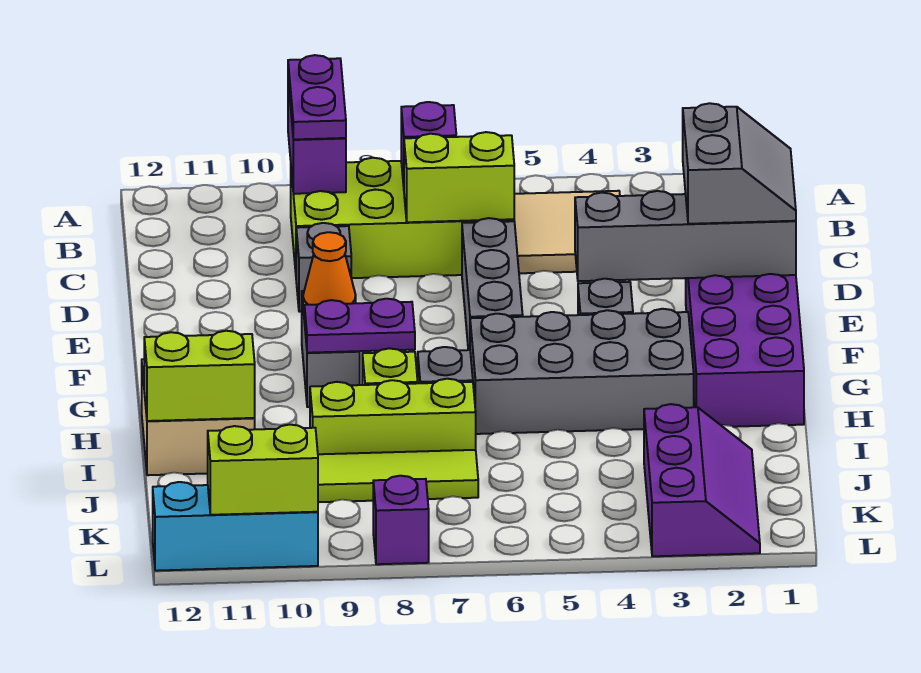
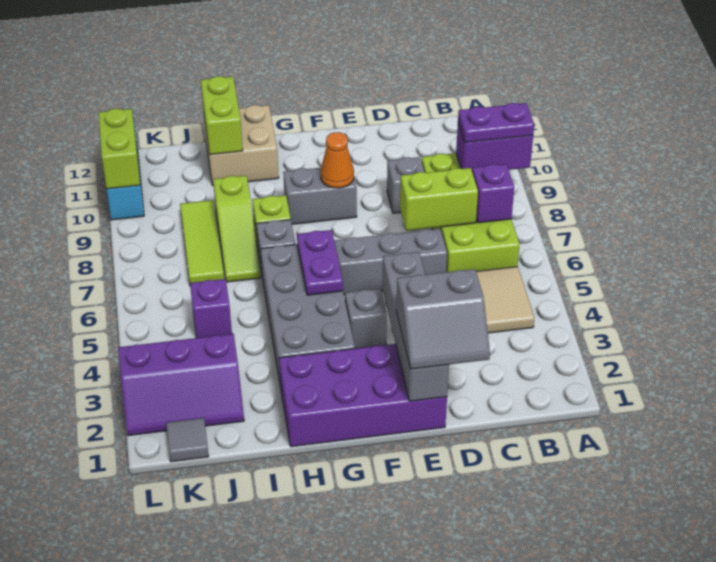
lime 1x2 brick [404,132,514,222] -> lime 1x2 brick turned to [400,168,478,231]
purple 1x2 plate [305,299,415,353] -> purple 1x2 plate moved to [297,230,343,295]
lime 1x3 brick [310,379,476,454] -> lime 1x3 slope [213,176,261,282]
none -> grey 1x1 tile [166,418,209,462]
purple 1x1 brick [373,476,429,564] -> purple 1x1 brick moved to [190,279,232,338]

